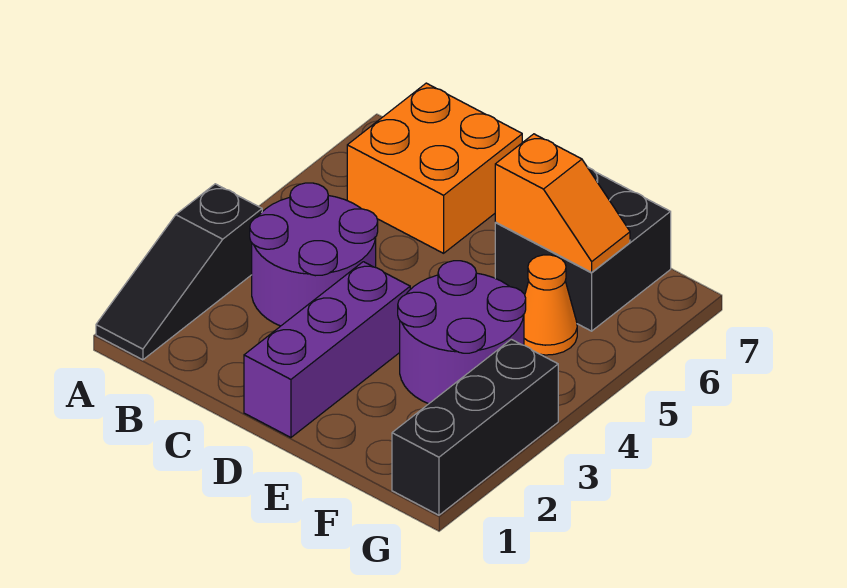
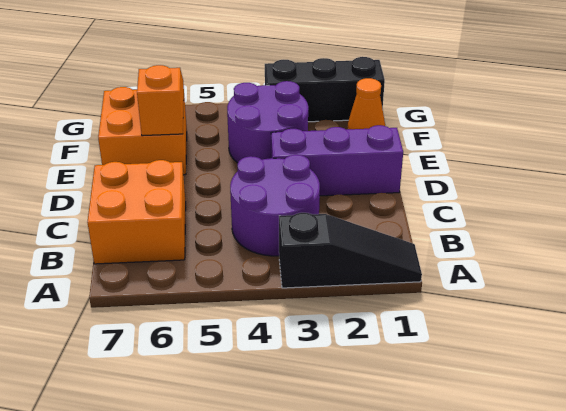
black 2x2 brick [495,168,671,331] -> orange 2x2 brick [98,87,187,175]
orange 1x1 cone [524,255,577,355] -> orange 1x1 cone moved to [347,78,385,129]

